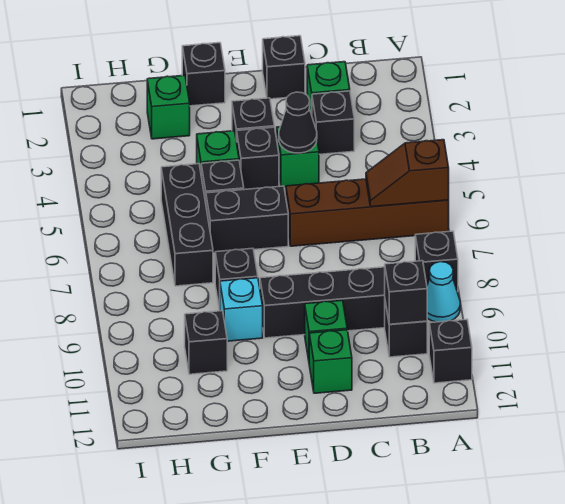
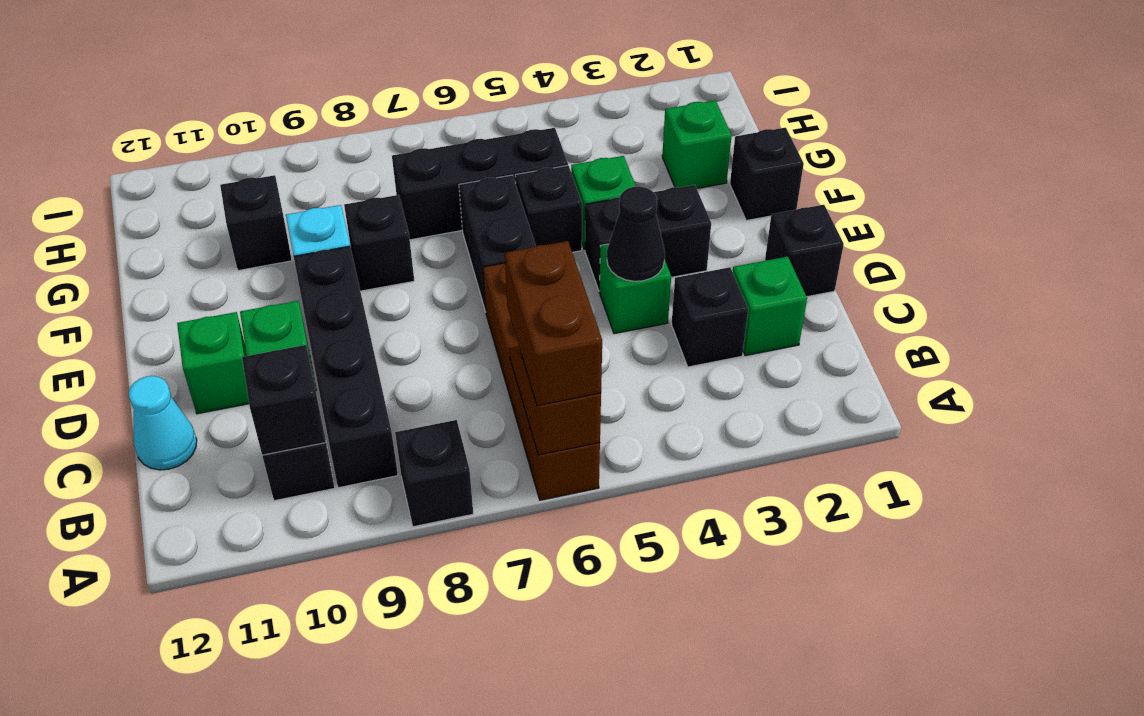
none -> brown 1x2 brick [505,241,602,406]
cyan 1x1 cone [427,262,460,322] -> cyan 1x1 cone moved to [129,376,197,470]
black 1x1 brick [429,320,472,383] -> none

